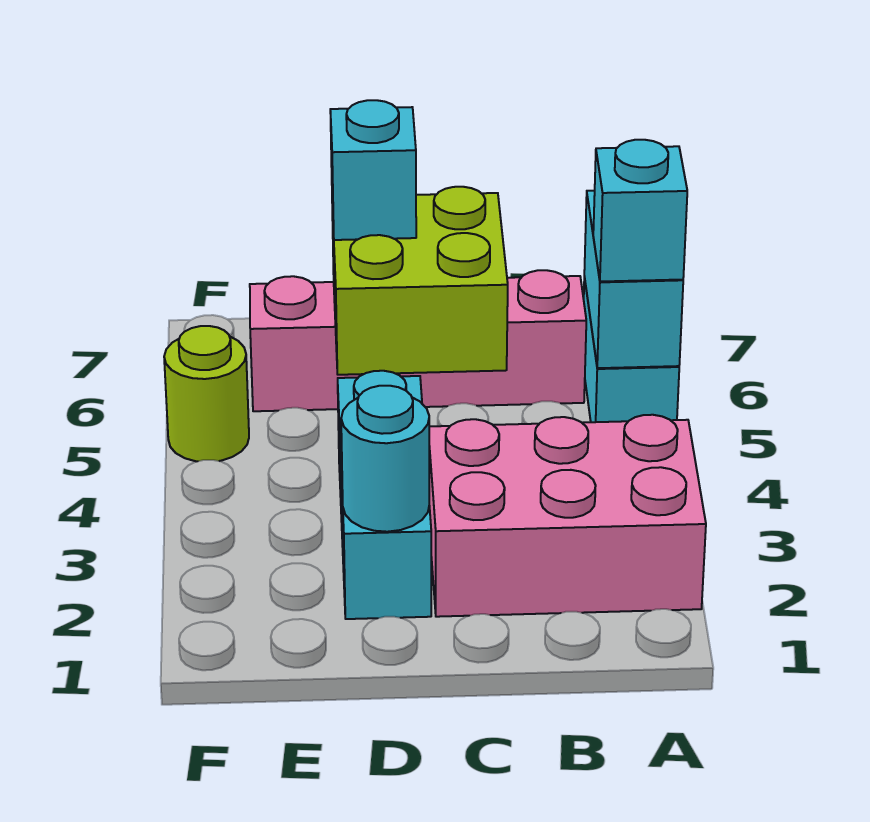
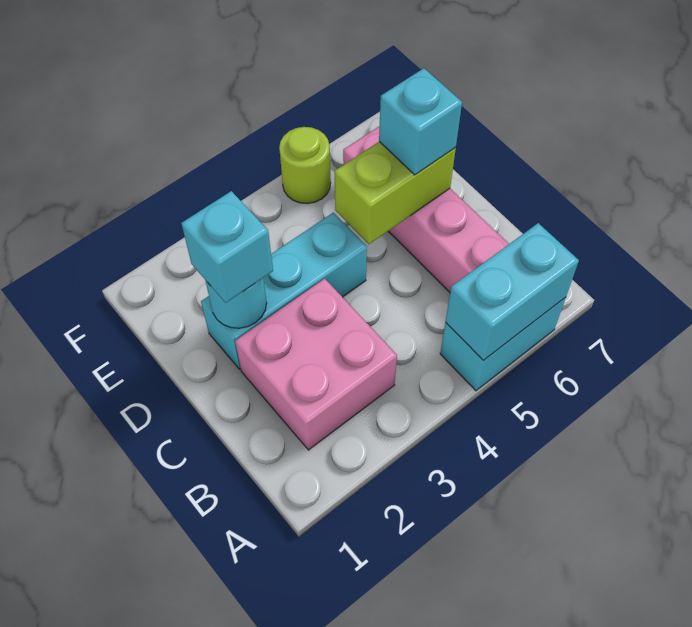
pink 2x3 brick [429,415,706,617] -> pink 2x2 brick [235,279,397,450]
cyan 1x1 brick [593,140,687,282] -> cyan 1x1 brick moved to [181,191,273,303]
lime 2x2 brick [332,187,508,375] -> lime 1x2 brick [335,142,456,244]

